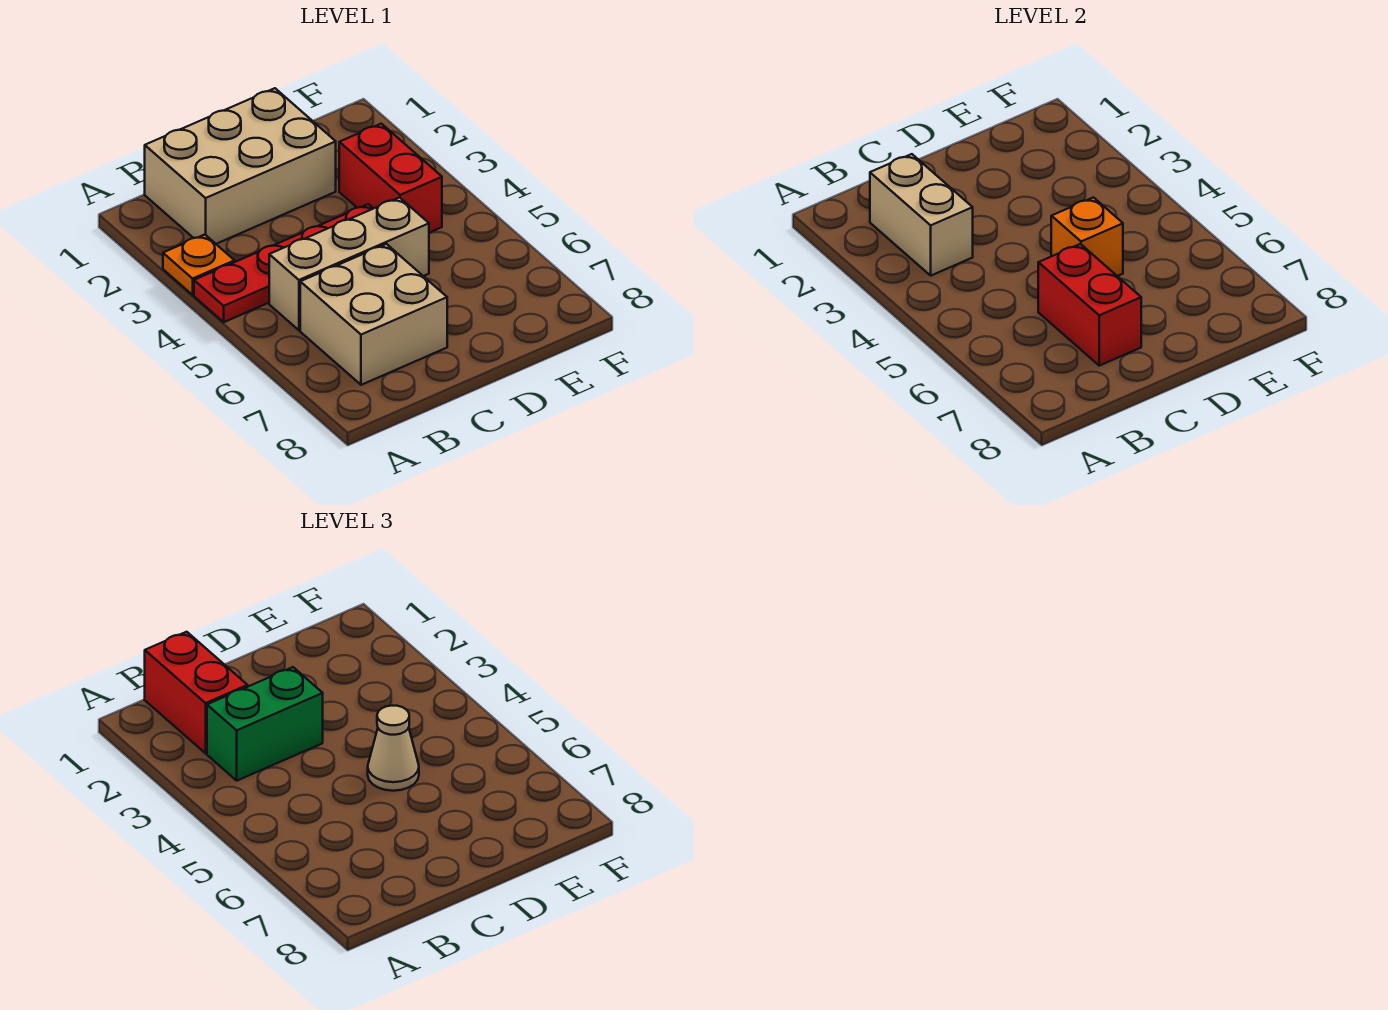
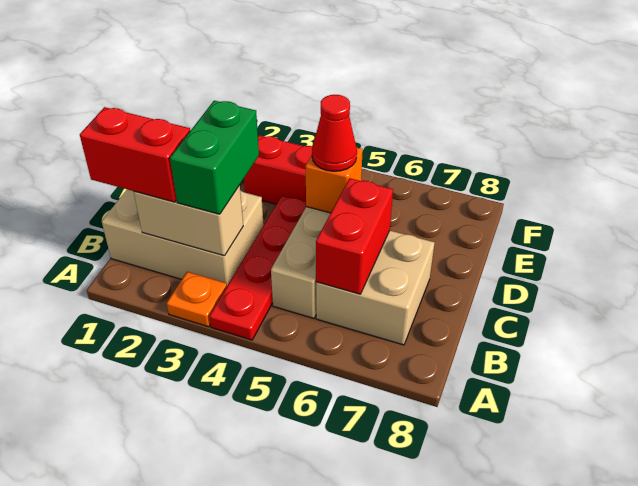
tan 2x3 brick [145,88,336,244] -> tan 2x3 brick turned to [102,189,264,286]
red 1x2 brick [1038,244,1141,366] -> red 1x2 brick turned to [316,178,393,294]
tan 1x1 cone [368,706,419,791] -> red 1x1 cone [312,95,357,171]

